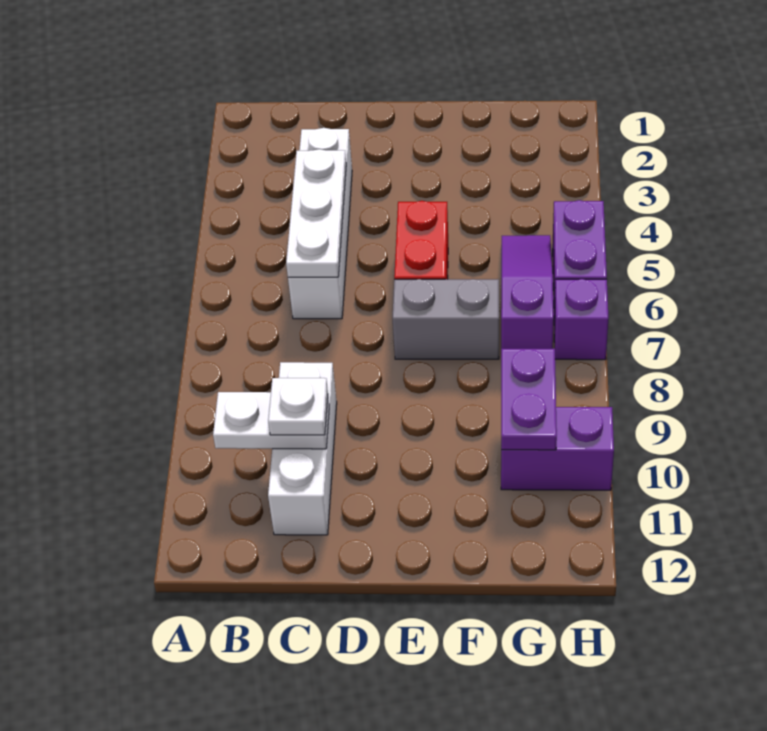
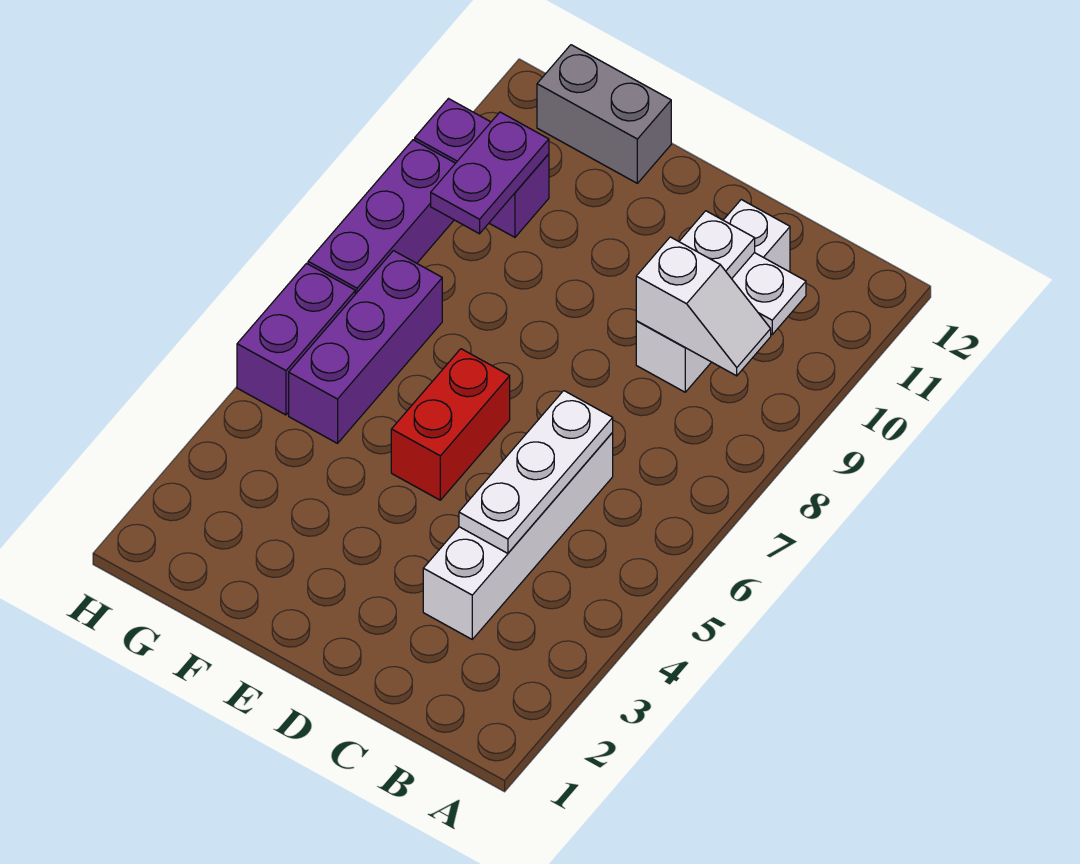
none -> white 1x2 slope [636,237,771,376]
grey 1x2 brick [393,279,499,359] -> grey 1x2 brick moved to [537,45,671,183]
purple 1x3 slope [501,235,554,349] -> purple 1x3 brick [289,251,442,443]
purple 1x1 brick [554,279,609,360] -> purple 1x3 brick [308,140,455,294]

